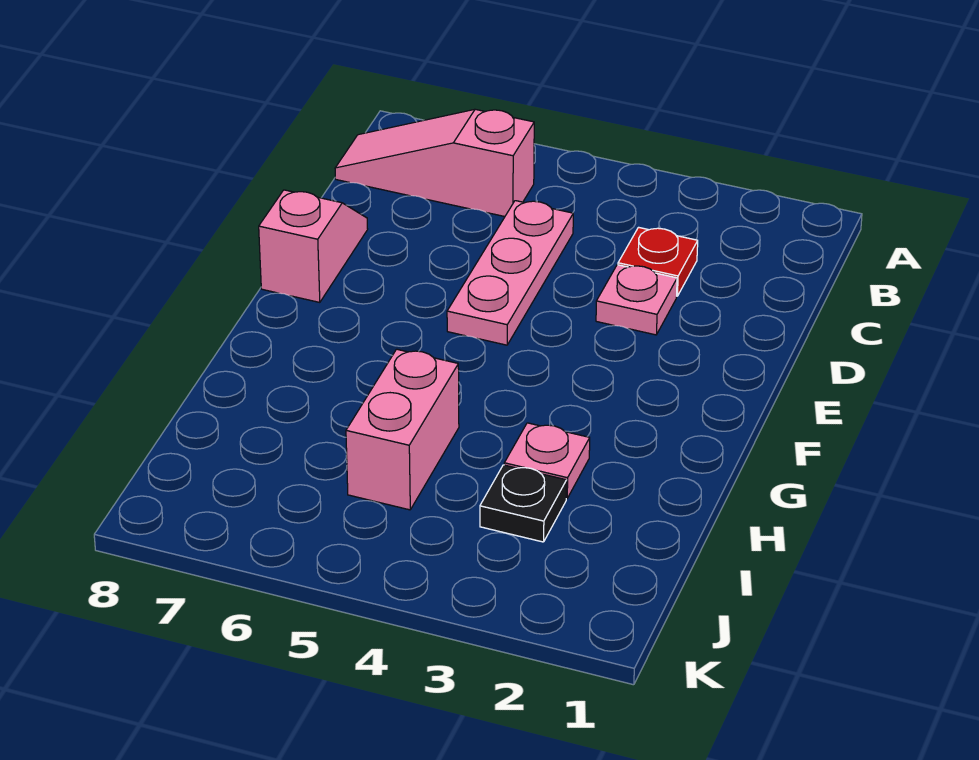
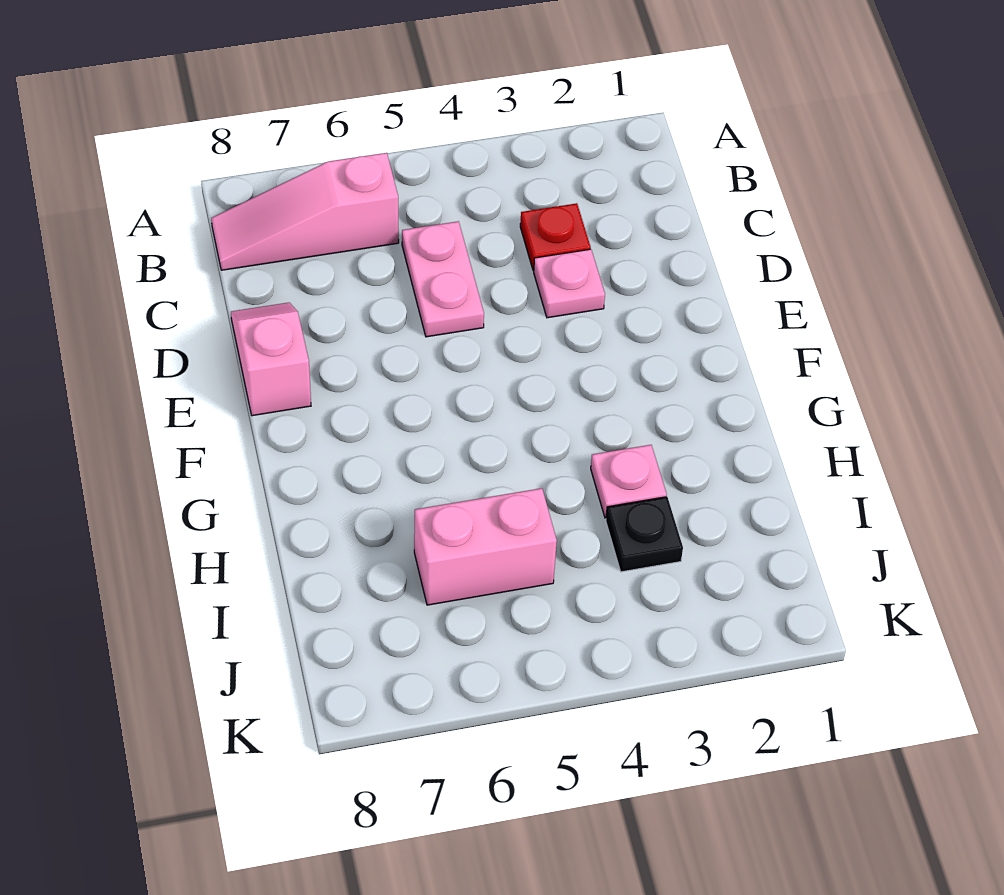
pink 1x3 plate [447,201,573,345] -> pink 1x2 plate [402,221,484,337]
pink 1x2 brick [346,349,459,510] -> pink 1x2 brick turned to [414,488,557,605]

